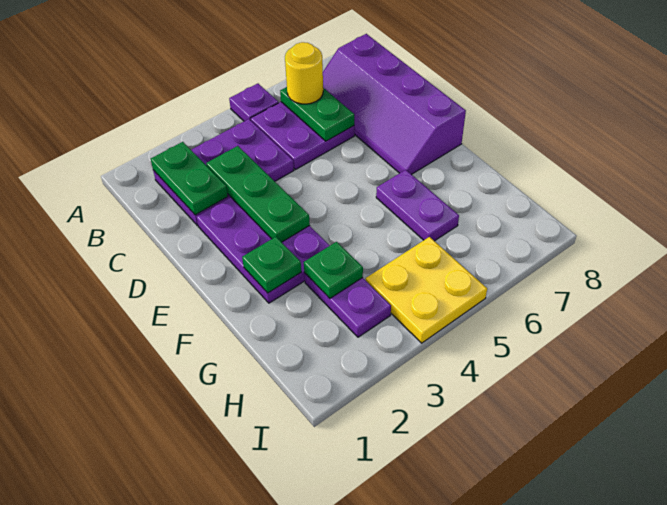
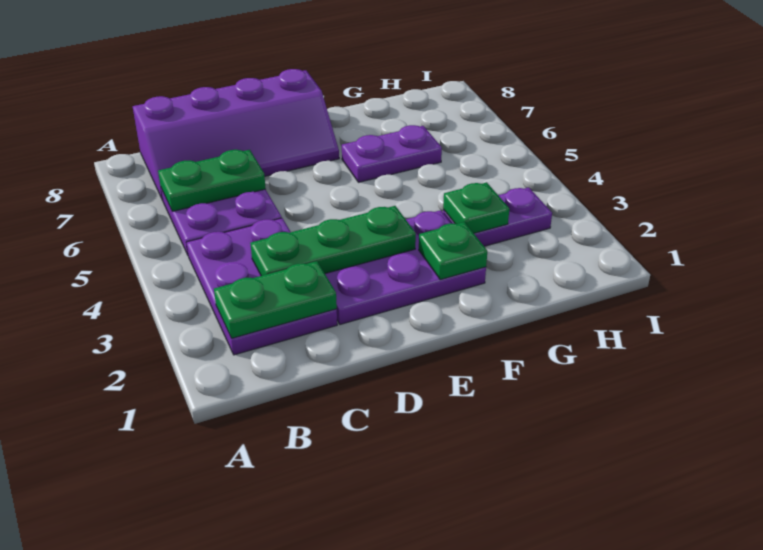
purple 1x1 plate [229,84,279,121] -> none
yellow 1x1 round brick [285,42,323,104] -> none
yellow 2x2 plate [366,237,487,343] -> none

